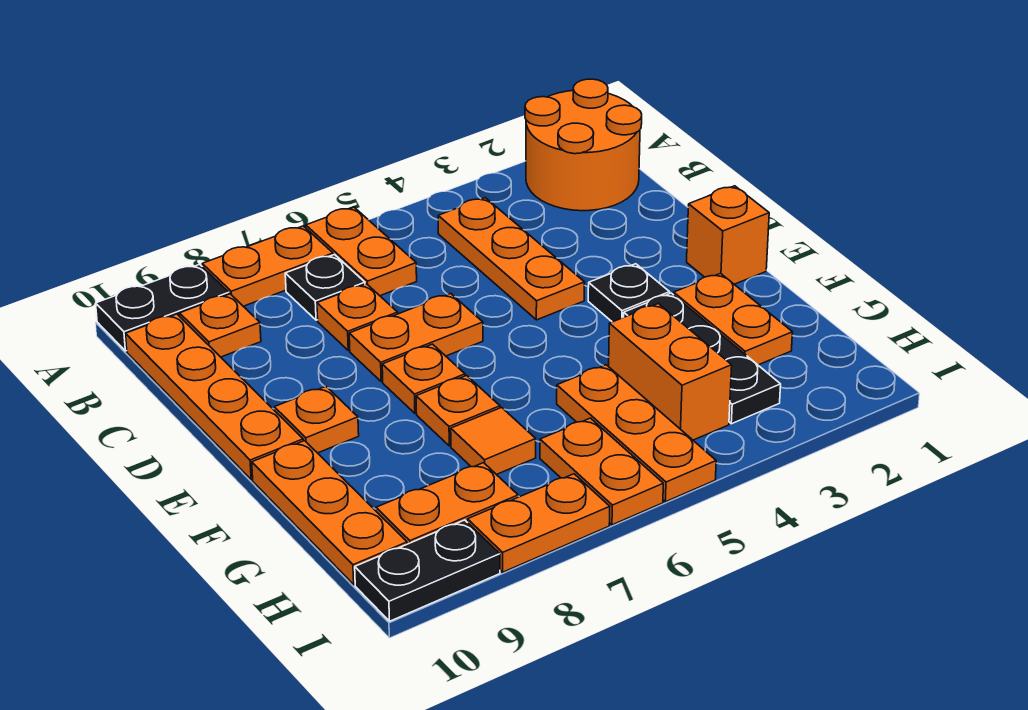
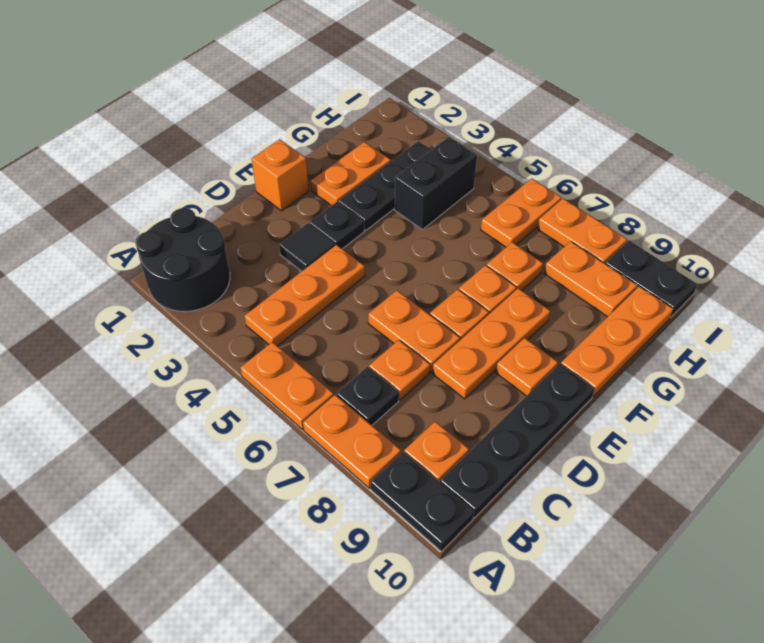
orange 2x2 round brick [525,79,642,211] -> black 2x2 round brick [135,208,230,312]
orange 1x2 plate [306,207,417,296] -> orange 1x2 plate turned to [240,342,334,430]
orange 1x4 plate [126,314,303,480] -> black 1x4 plate [440,364,595,518]
none -> black 1x1 tile [279,223,335,271]
orange 1x2 brick [609,304,732,440] -> black 1x2 brick [395,137,477,230]
orange 1x3 plate [557,365,716,502] -> orange 1x3 plate moved to [432,288,550,399]
orange 1x1 tile [451,408,536,475] -> orange 1x1 plate [486,242,543,290]

